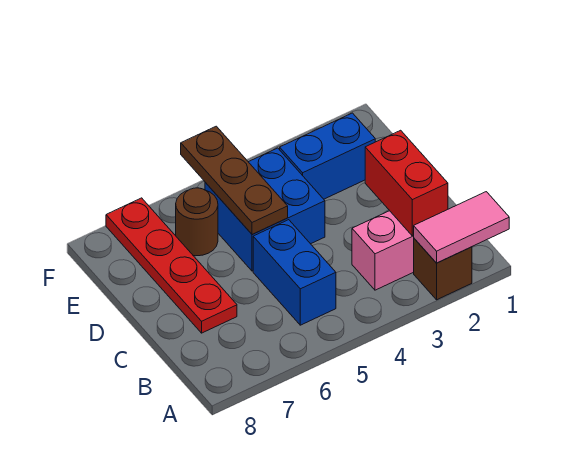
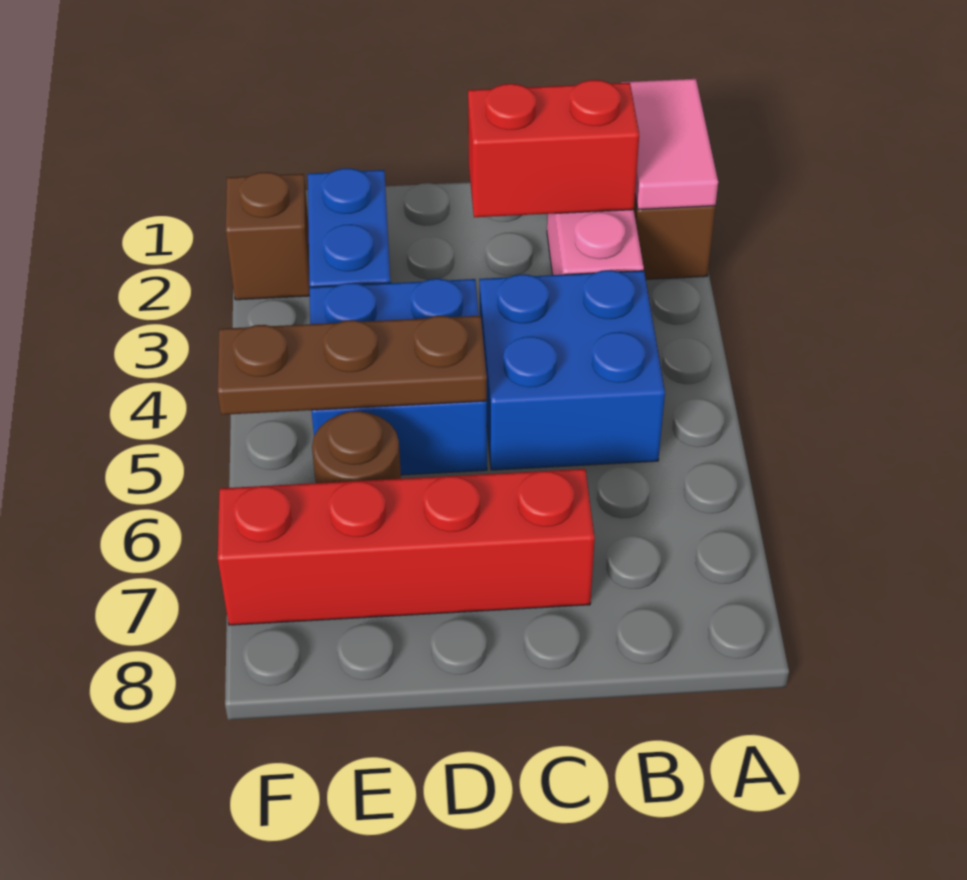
blue 1x2 brick [253,220,336,325] -> blue 2x2 brick [479,270,665,470]
red 1x4 plate [106,198,237,333] -> red 1x4 brick [218,469,595,625]
none -> brown 1x1 brick [226,172,310,300]

